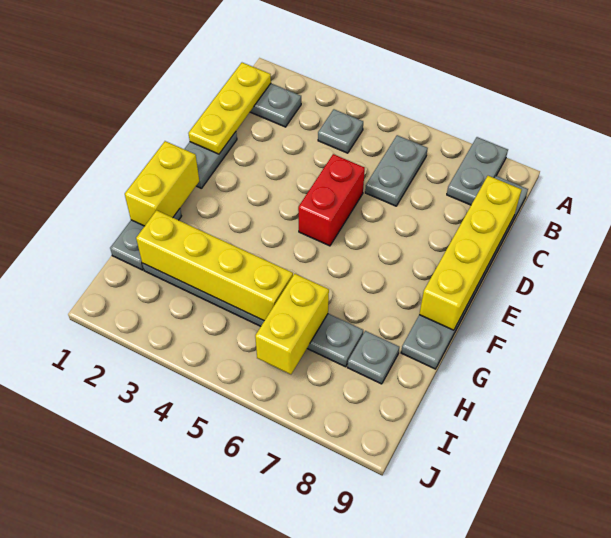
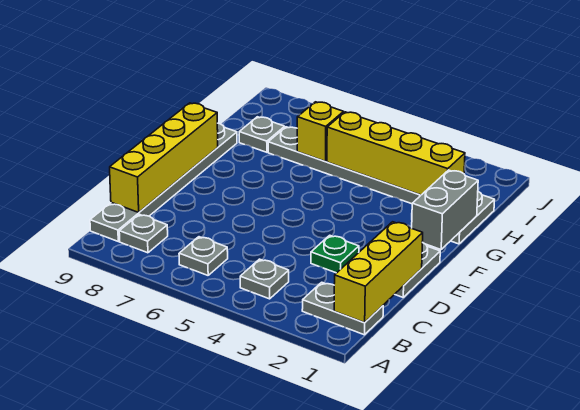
grey 1x2 plate [447,137,508,205] -> grey 1x1 plate [119,214,168,253]
yellow 1x3 plate [188,63,271,154] -> yellow 1x3 brick [334,222,423,323]
grey 1x2 plate [365,135,428,206] -> grey 1x1 plate [179,237,228,275]
none -> green 1x1 plate [311,235,359,273]
red 1x2 brick [298,154,365,246] -> none
yellow 1x2 brick [125,141,199,226] -> grey 1x2 brick [412,170,478,249]
yellow 1x2 brick [255,274,329,374] -> yellow 1x1 brick [297,102,344,161]

